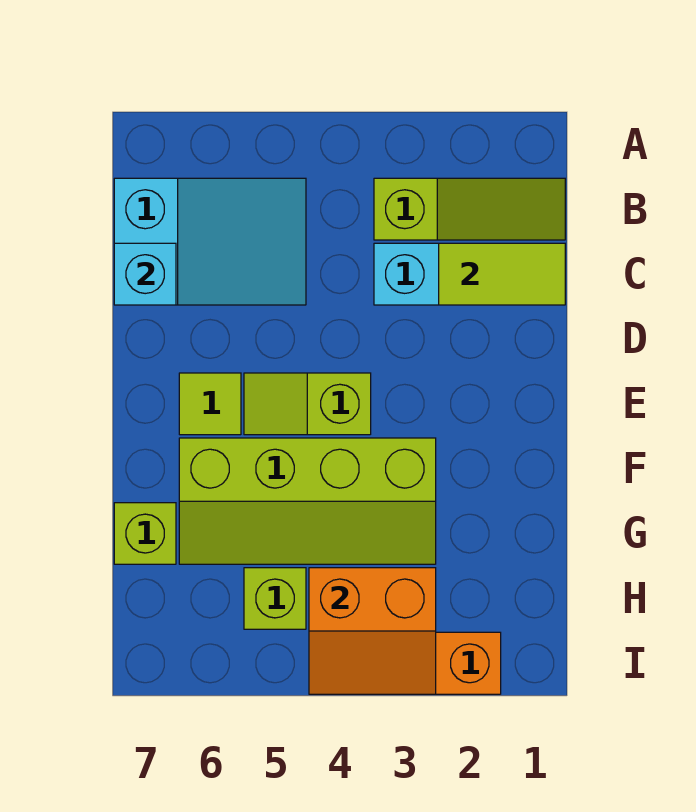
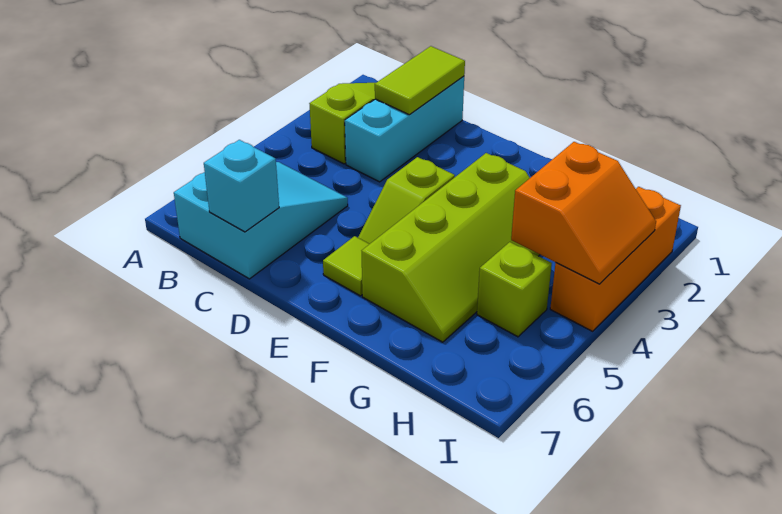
lime 1x1 brick [114,503,176,564] -> none

